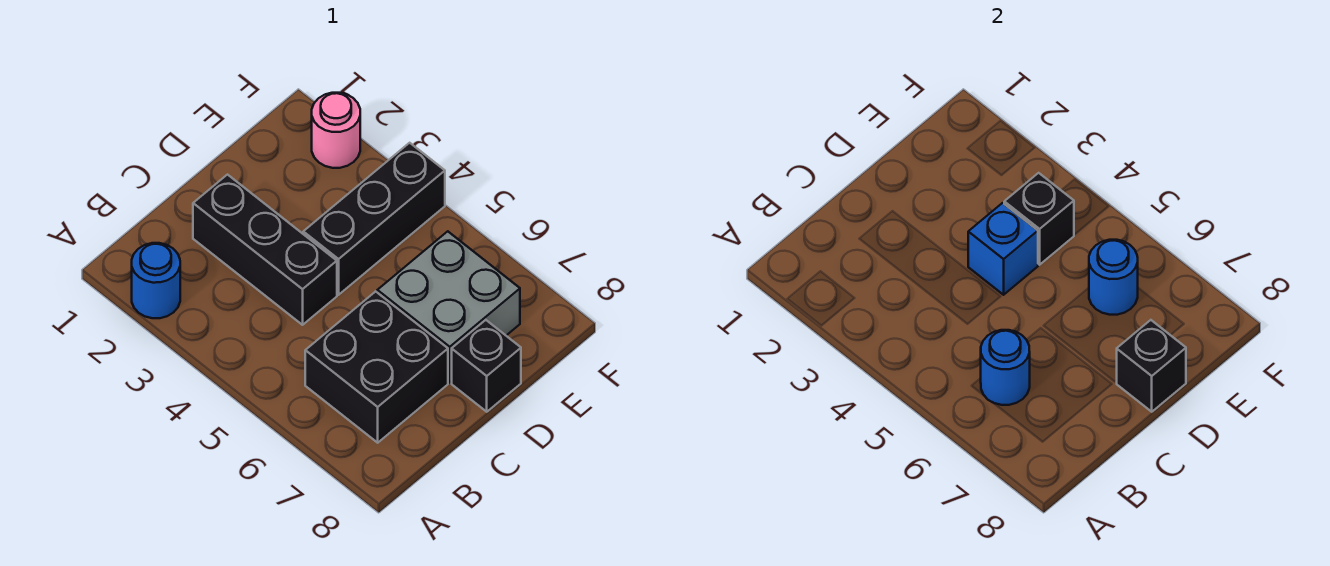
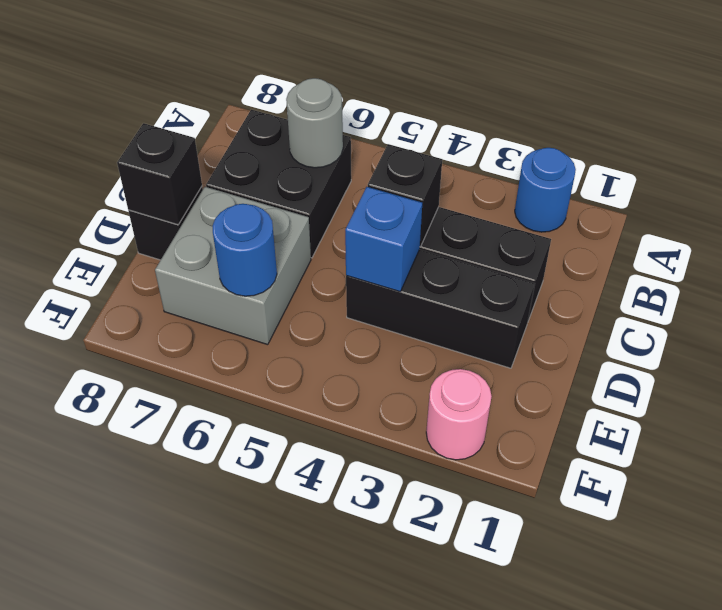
blue 1x1 round brick [981,330,1030,405] -> grey 1x1 round brick [286,78,343,168]
black 1x3 brick [303,143,445,295] -> black 1x3 brick turned to [346,250,535,368]
black 1x1 brick [1004,173,1074,265] -> black 1x1 brick moved to [368,144,442,247]

